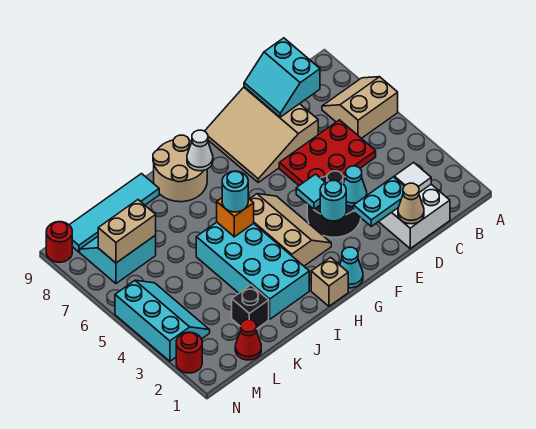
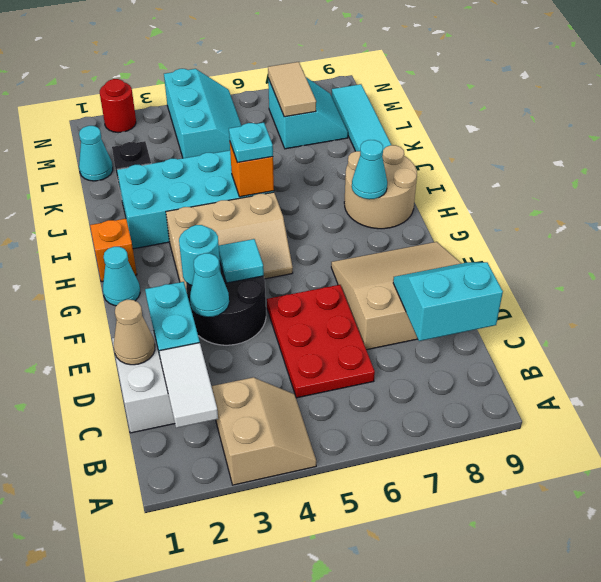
tan 2x2 slope [322,77,398,138] -> tan 2x2 slope moved to [212,378,316,485]
white 1x1 tile [394,162,431,193] -> white 1x2 tile [159,343,218,428]
tan 1x1 brick [311,257,348,306] -> orange 1x1 brick [90,219,137,282]
white 1x1 cone [187,130,213,171] -> cyan 1x1 cone [352,140,387,199]
cyan 1x1 round brick [222,171,248,212] -> cyan 1x1 plate [229,123,273,163]
red 1x1 cone [235,320,261,360] -> cyan 1x1 cone [79,126,113,181]
tan 1x2 brick [98,200,156,263] -> tan 1x2 tile [268,62,316,117]
cyan 2x3 slope [115,280,210,361] -> cyan 2x3 slope turned to [164,69,242,158]
red 1x1 round brick [46,222,72,262] -> none

